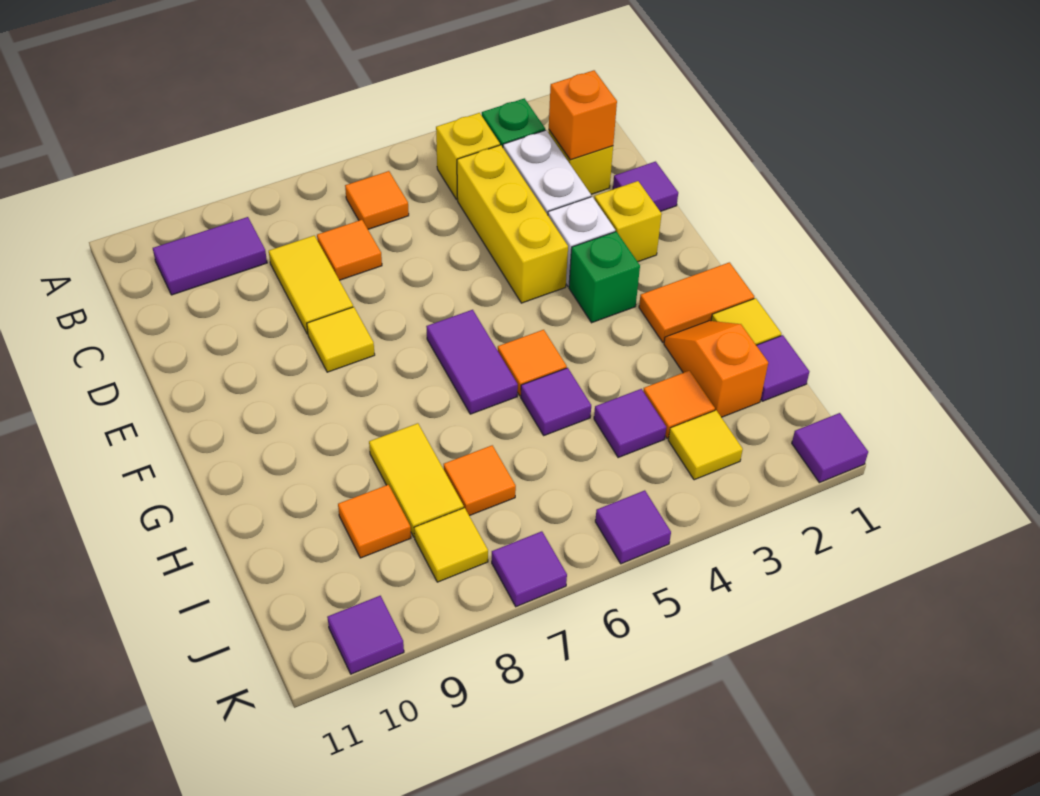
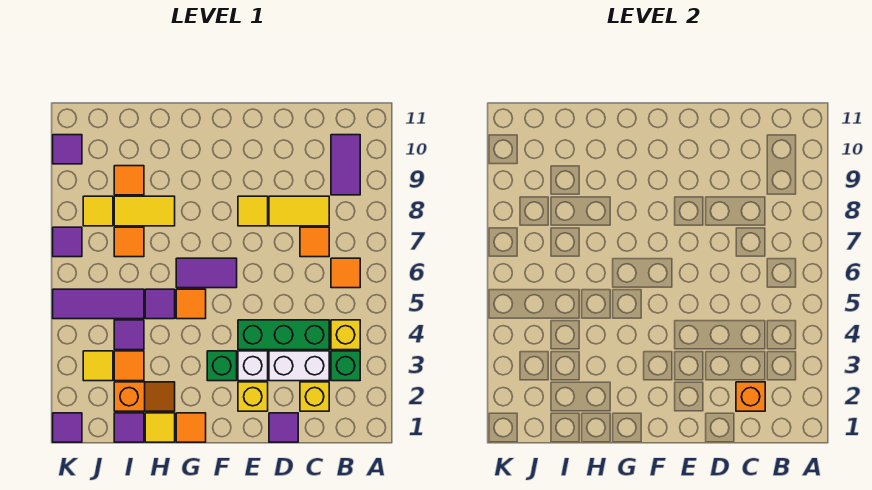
yellow 1x3 brick [457,145,568,303] -> green 1x3 brick [238,320,329,350]
orange 1x2 tile [639,262,754,342] -> orange 1x1 tile [176,413,206,442]
purple 1x1 tile [595,490,671,564] -> purple 1x3 tile [53,289,144,319]

